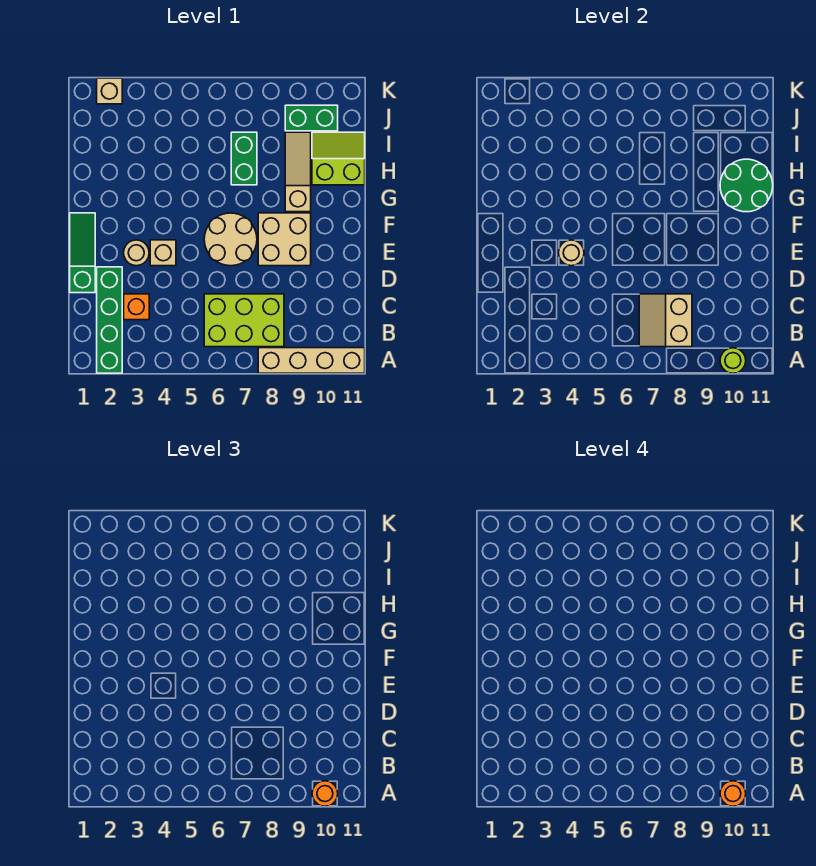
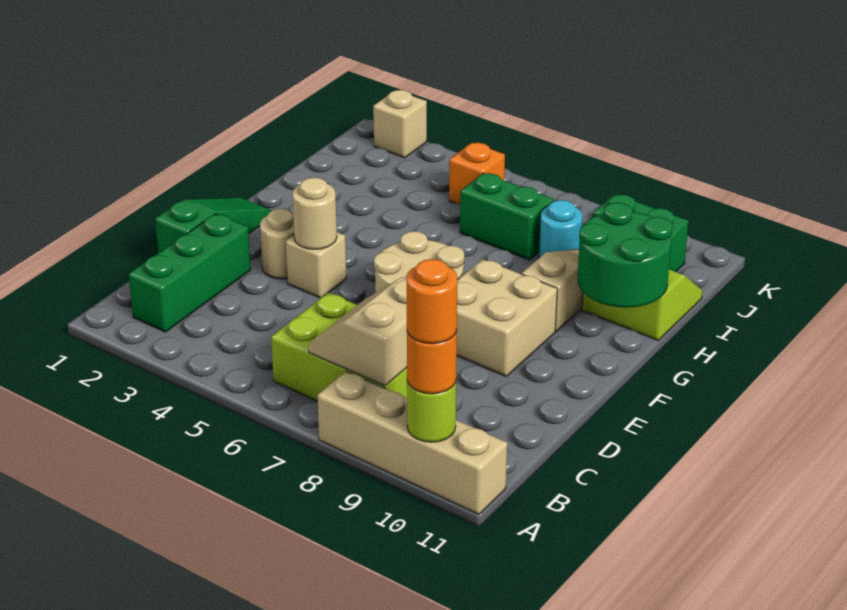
green 1x4 brick [97,267,122,373] -> green 1x3 brick [129,214,251,332]
orange 1x1 brick [124,294,149,320] -> orange 1x1 brick moved to [449,142,505,204]
green 1x2 brick [231,132,257,185] -> green 1x2 brick turned to [460,173,553,260]
none -> cyan 1x1 round brick [539,200,582,258]

